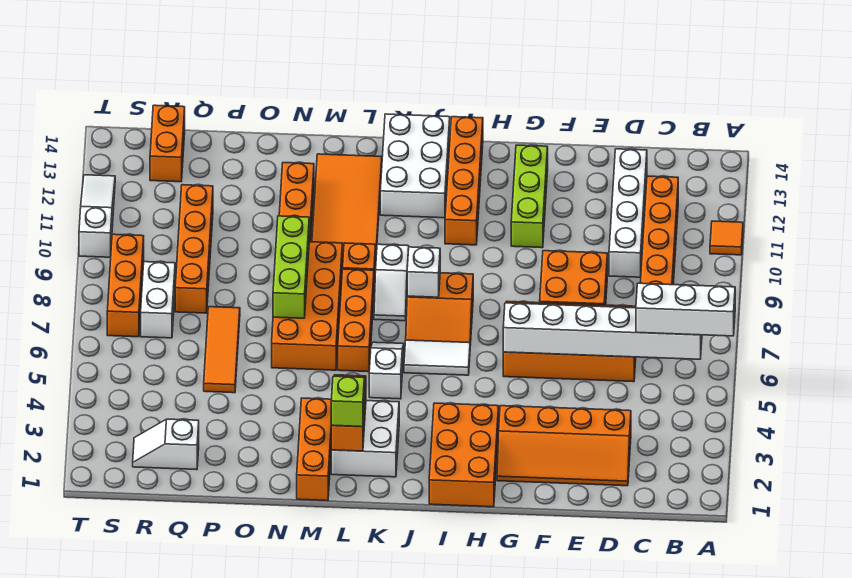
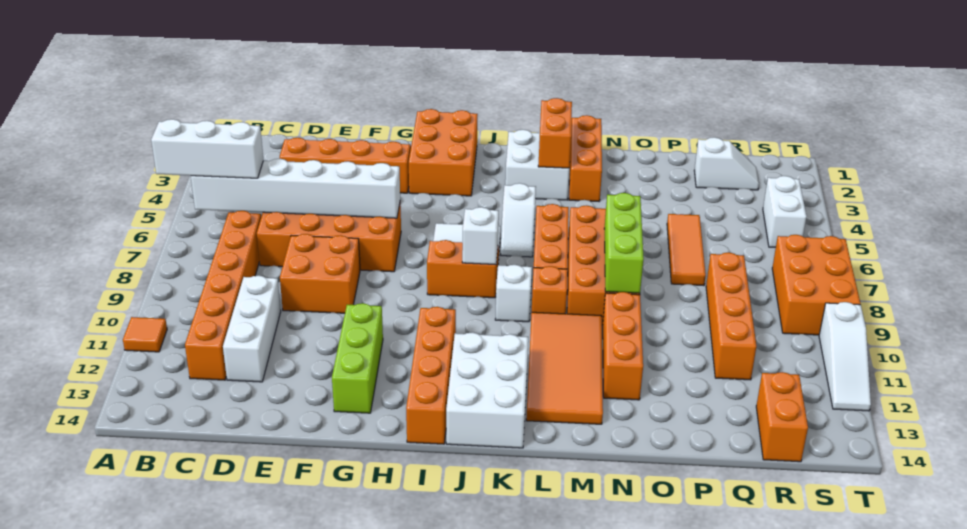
white 1x4 brick [609,149,647,277] -> white 1x3 brick [223,275,281,382]
lime 1x1 brick [331,376,364,427] -> none
white 1x2 brick [141,262,175,338] -> white 1x2 brick moved to [763,176,807,247]
orange 1x3 brick [107,234,144,337] -> orange 2x3 brick [772,235,860,335]

